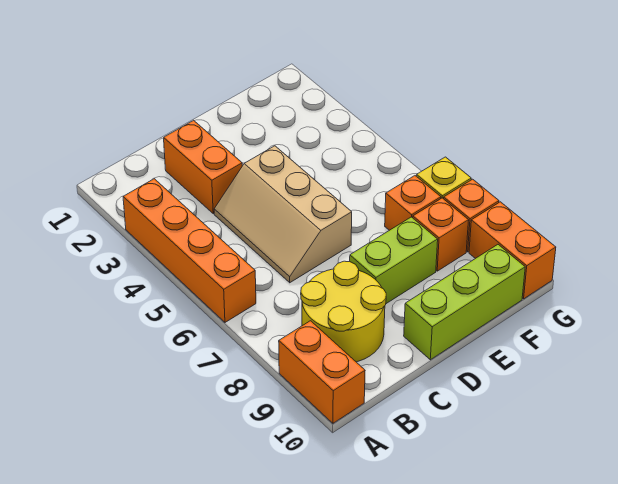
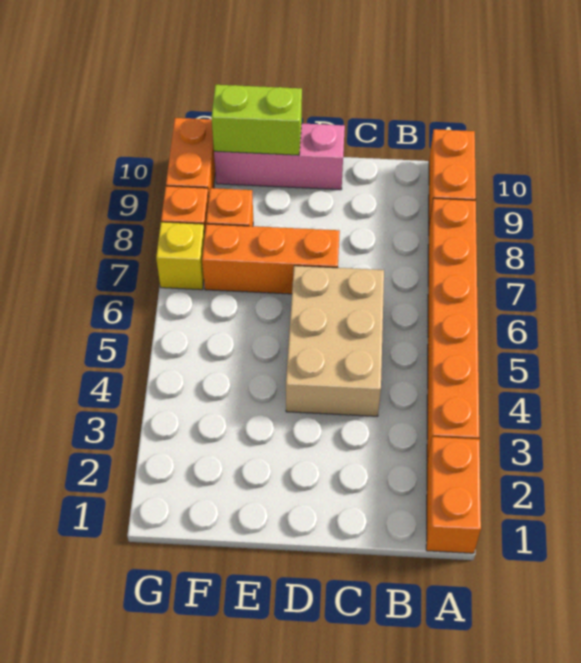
orange 1x4 brick [123,179,256,322] -> orange 1x6 brick [427,198,480,461]
yellow 2x2 round brick [301,261,386,362] -> none
orange 1x2 brick [164,120,242,214] -> orange 1x2 brick moved to [426,437,481,553]
tan 2x3 slope [214,146,352,283] -> tan 2x3 brick [286,266,384,416]
lime 1x2 brick [350,217,438,304] -> lime 1x2 brick moved to [211,85,302,155]
lime 1x3 brick [404,245,525,360] -> pink 1x3 brick [214,123,345,190]
orange 1x1 brick [385,176,441,230] -> orange 1x3 brick [202,224,340,294]

